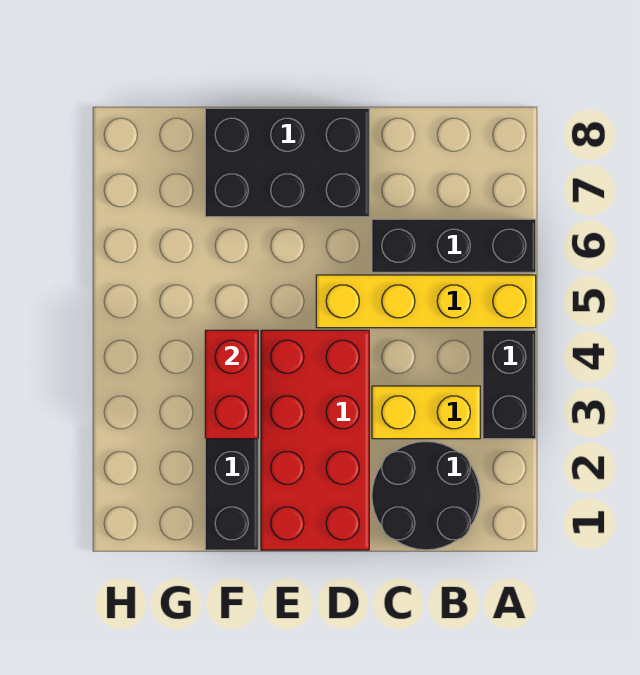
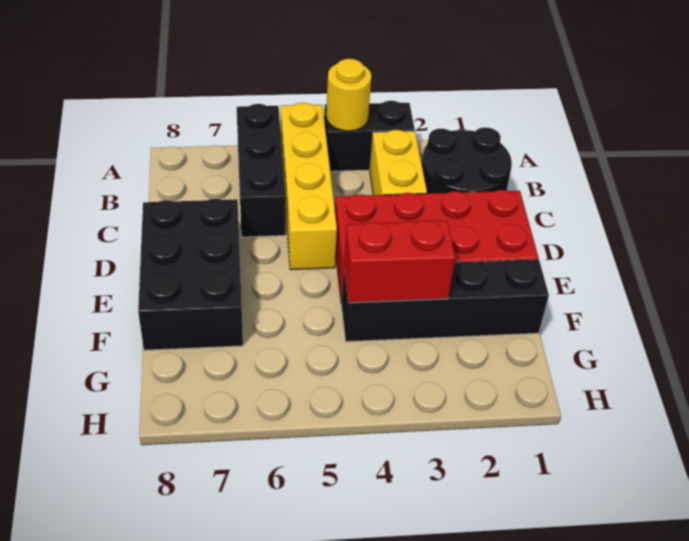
none -> yellow 1x1 round brick [326,59,371,131]

